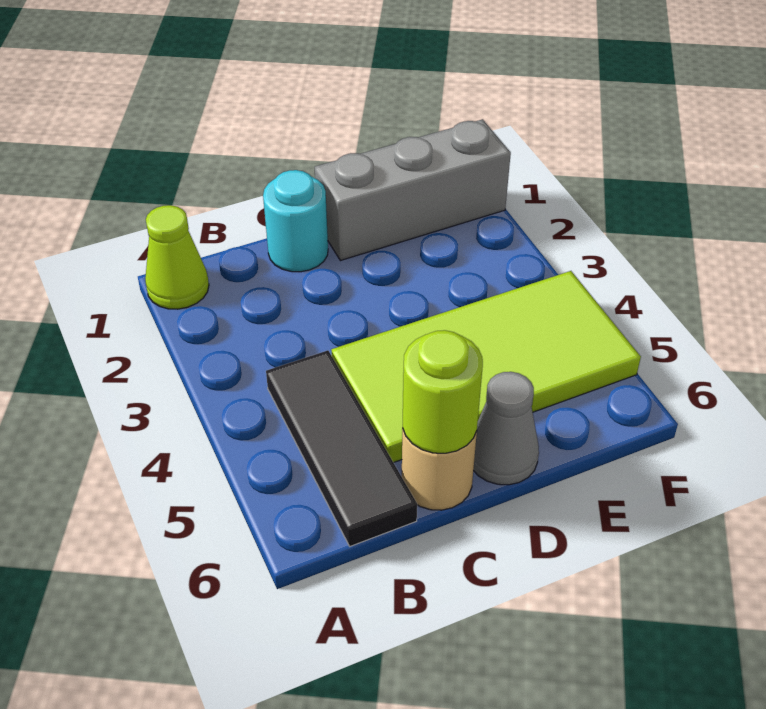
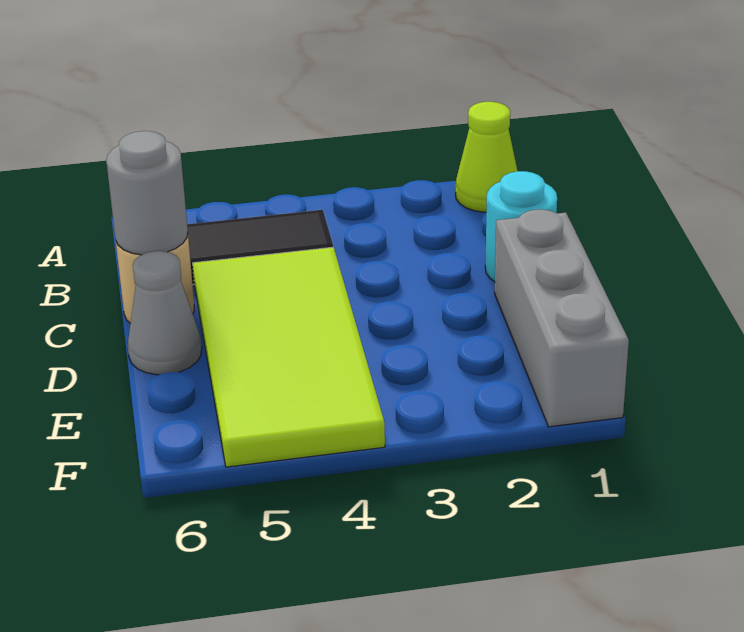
lime 1x1 round brick [403,330,483,453] -> grey 1x1 round brick [106,131,188,255]

